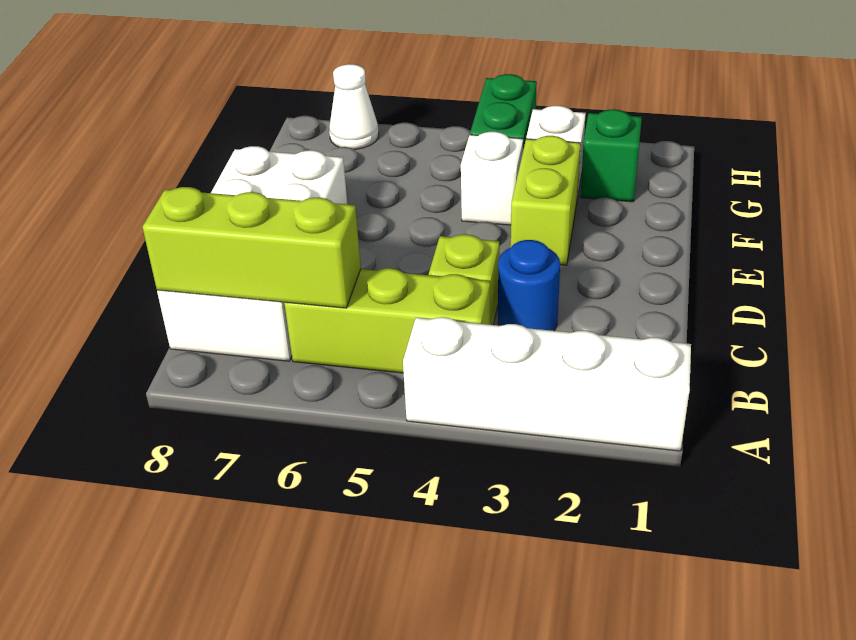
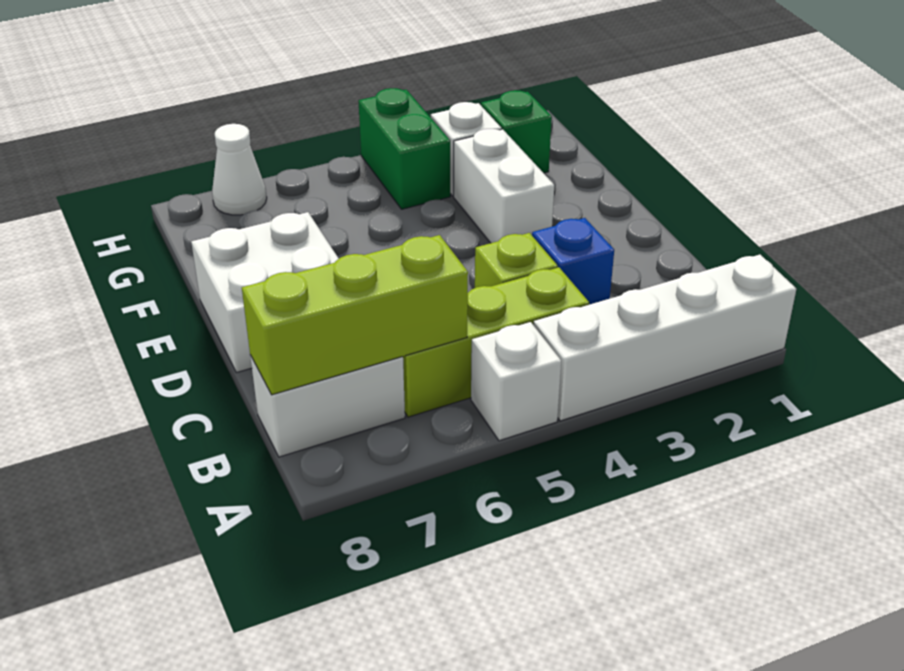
blue 1x1 round brick [498,240,560,331] -> blue 1x1 brick [532,218,614,305]
lime 1x2 brick [511,136,581,265] -> white 1x2 brick [454,129,554,243]
white 1x1 brick [461,132,523,225] -> white 1x1 brick moved to [471,322,561,441]

